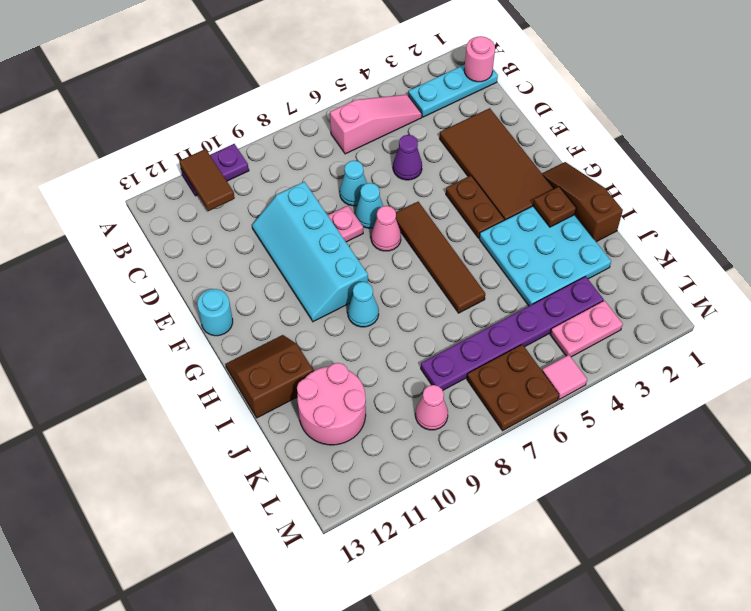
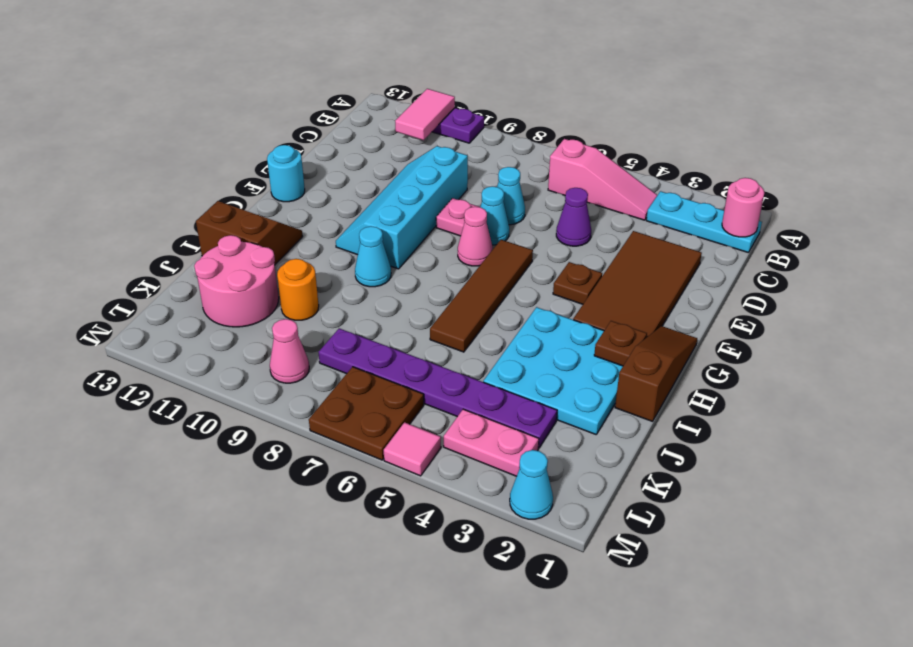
brown 1x2 tile [179,149,235,211] -> pink 1x2 tile [395,89,455,140]
brown 1x2 plate [446,176,504,238] -> brown 1x1 plate [553,262,602,304]
none -> orange 1x1 round brick [277,259,319,320]
none -> cyan 1x1 cone [510,450,553,519]

